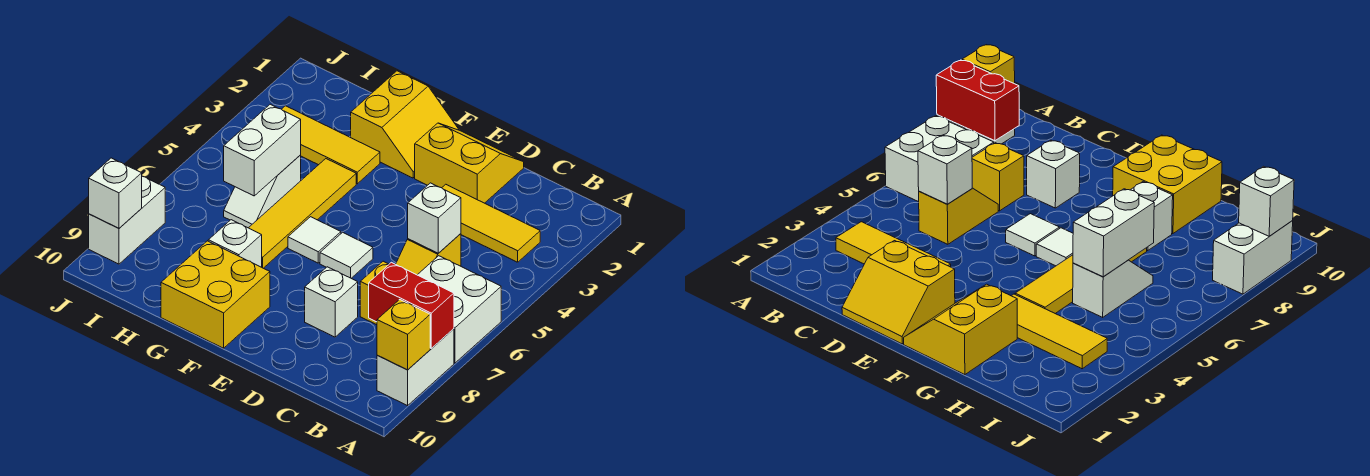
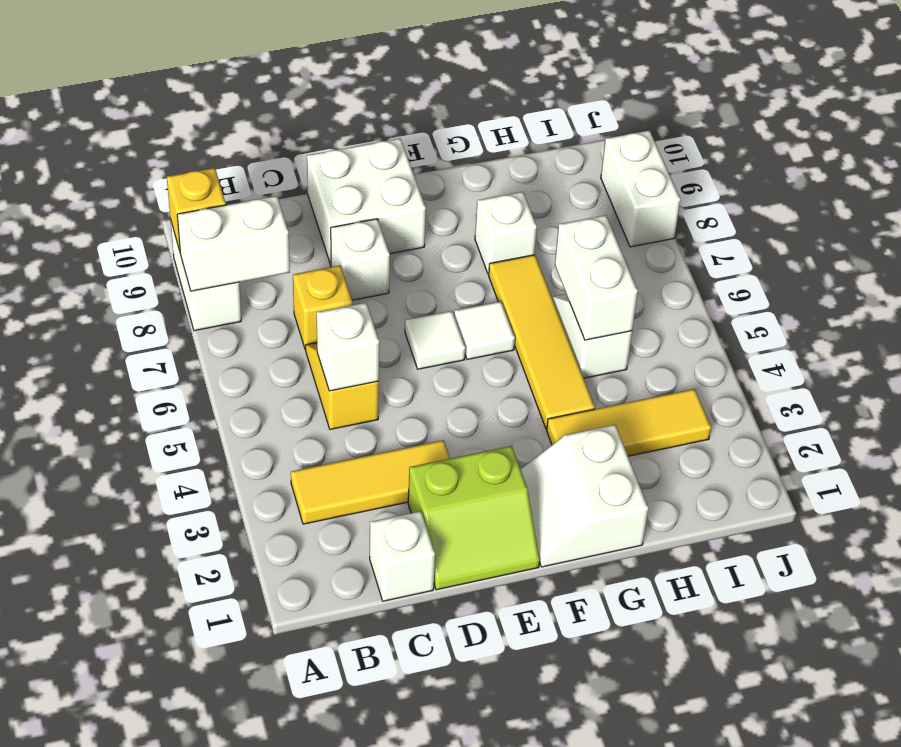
white 2x2 brick [418,256,501,363] -> white 2x2 brick moved to [307,138,426,265]
red 1x2 brick [369,262,454,349] -> white 1x2 brick [177,196,290,291]
yellow 2x2 slope [415,123,524,203] -> lime 2x2 slope [408,446,539,590]
yellow 2x2 slope [351,71,459,178] -> white 2x2 slope [521,425,648,567]
yellow 2x2 brick [161,241,270,348] -> none
white 1x1 brick [89,158,142,228] -> white 1x1 brick moved to [370,511,435,601]

